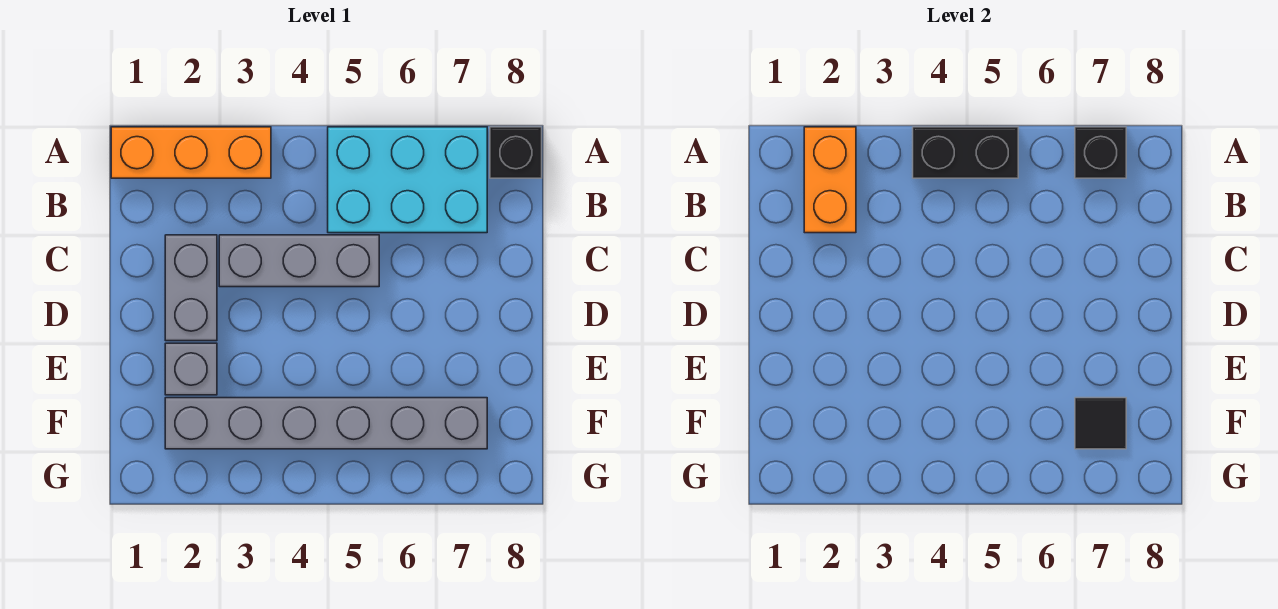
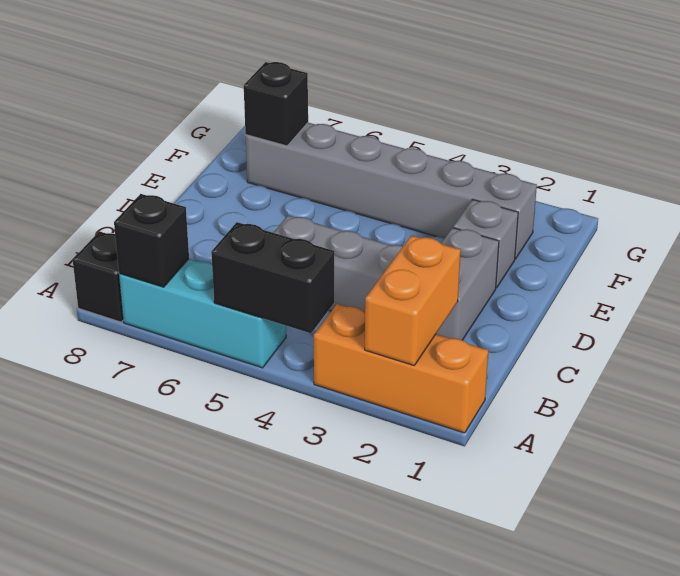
cyan 2x3 brick [328,127,487,233] -> cyan 1x3 brick [119,259,286,368]
black 1x1 tile [1075,398,1126,449] -> black 1x1 brick [244,62,308,146]

